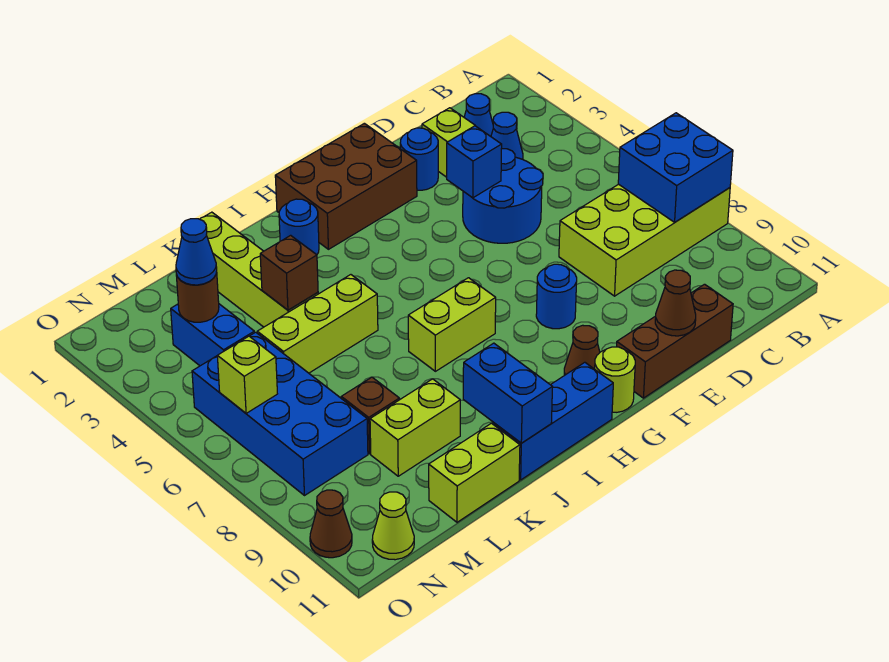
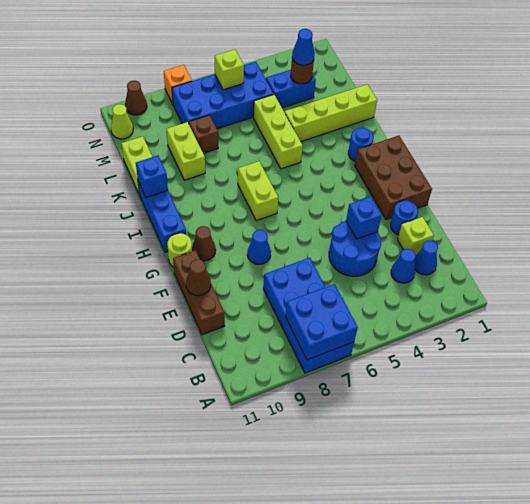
lime 2x4 brick [559,184,730,296] -> blue 2x4 brick [263,258,354,373]
blue 1x1 round brick [536,264,577,329] -> blue 1x1 cone [247,230,271,264]
blue 1x2 brick [463,343,552,443] -> blue 1x1 brick [136,155,168,197]
brown 1x1 brick [260,235,318,310] -> none
none -> orange 1x1 brick [164,65,192,104]

